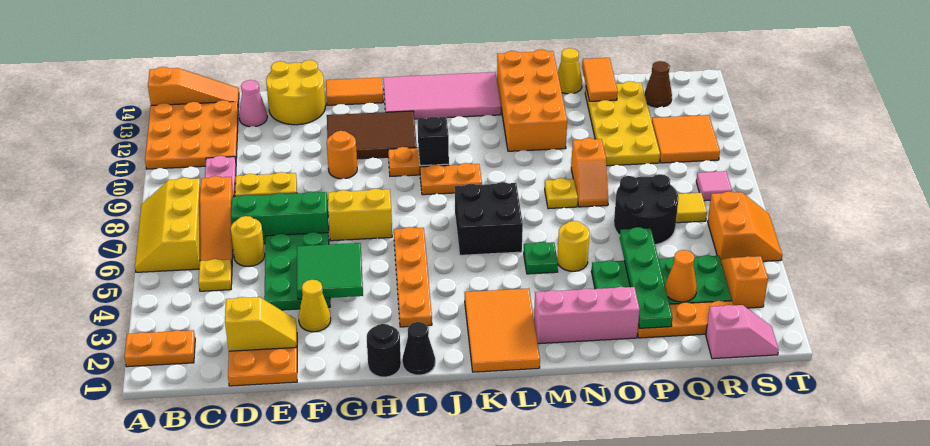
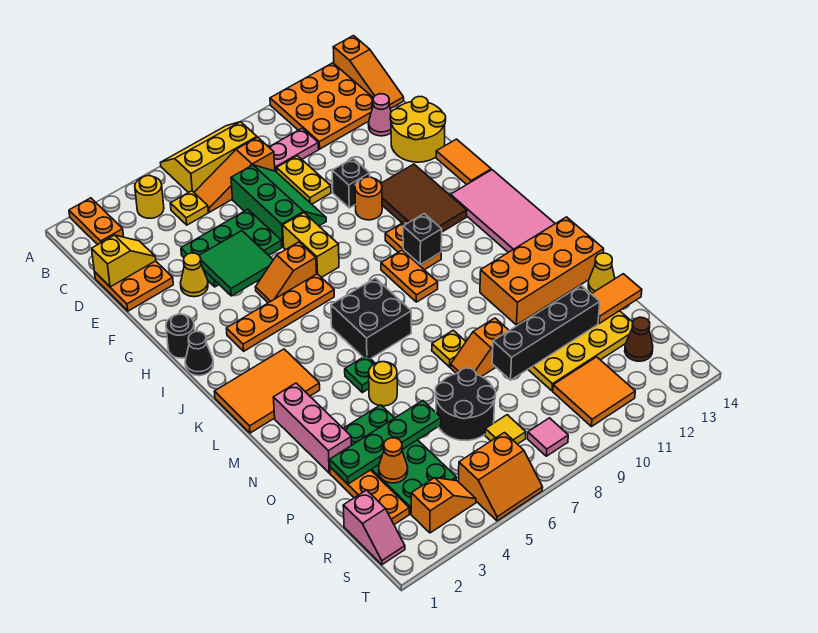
yellow 1x2 slope [225,297,296,351] -> yellow 1x2 slope turned to [92,235,156,287]
yellow 1x1 round brick [231,216,265,267] -> yellow 1x1 round brick moved to [135,176,164,218]
none -> black 1x1 brick [332,158,370,208]
none -> orange 1x2 slope [256,242,316,303]
none -> black 1x4 brick [492,286,600,380]

